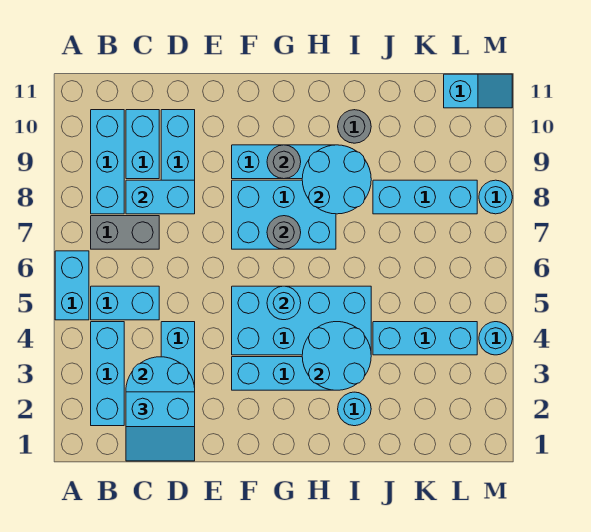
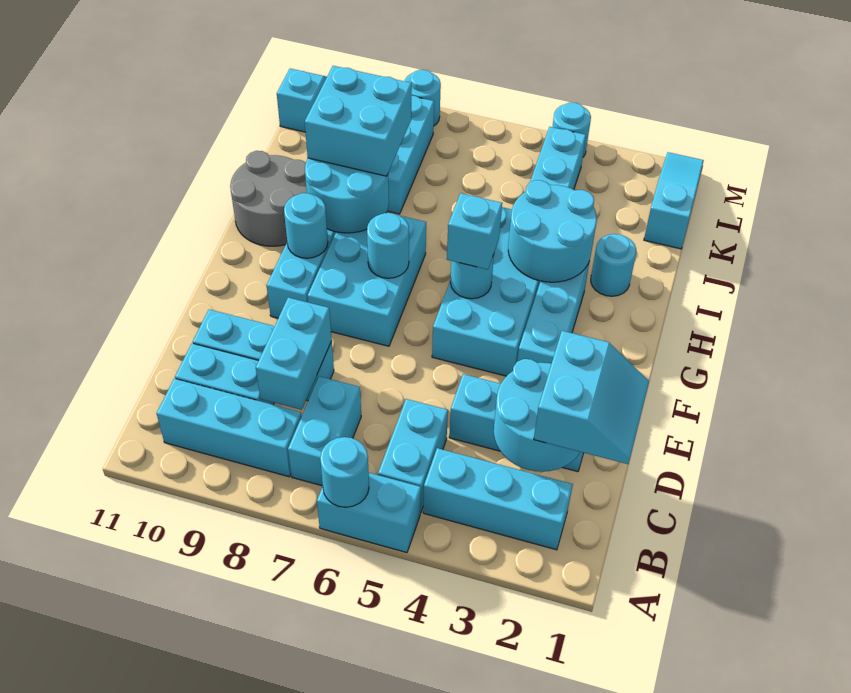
none -> cyan 1x1 round brick [320,437,369,507]
grey 1x2 brick [91,216,159,249] -> cyan 1x2 brick [288,376,361,486]
none -> cyan 1x1 brick [447,193,502,270]
grey 1x1 round brick [267,216,301,249] -> cyan 1x1 round brick [367,213,409,278]
grey 1x1 round brick [267,145,301,179] -> cyan 1x1 round brick [284,193,328,258]
none -> cyan 2x2 brick [305,66,412,176]
grey 1x1 round brick [338,110,371,143] -> grey 2x2 round brick [230,151,307,246]
none -> cyan 1x3 slope [644,152,704,249]

